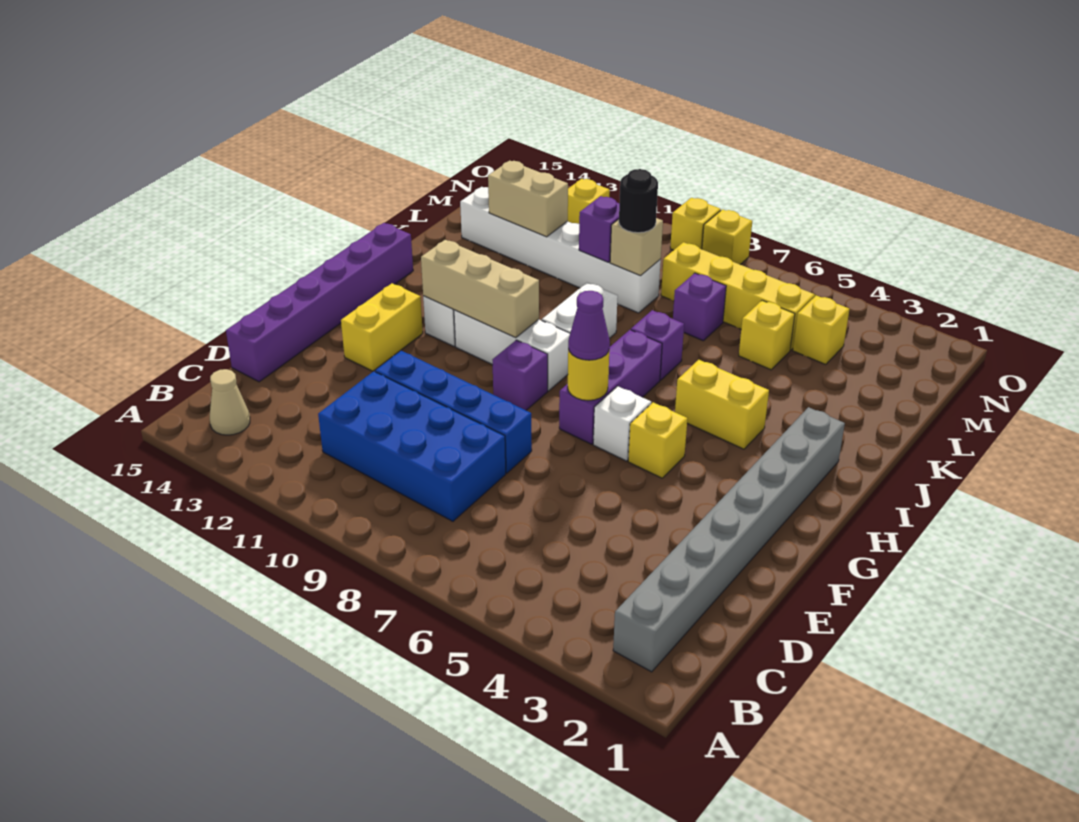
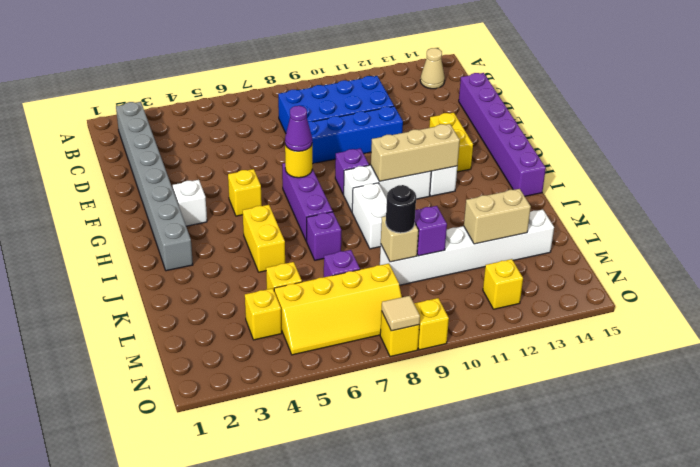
white 1x1 brick [593,386,651,461] -> white 1x1 brick moved to [173,180,207,226]
yellow 1x2 brick [675,360,769,449] -> yellow 1x2 brick turned to [243,205,285,272]
none -> tan 1x1 tile [382,296,420,331]

